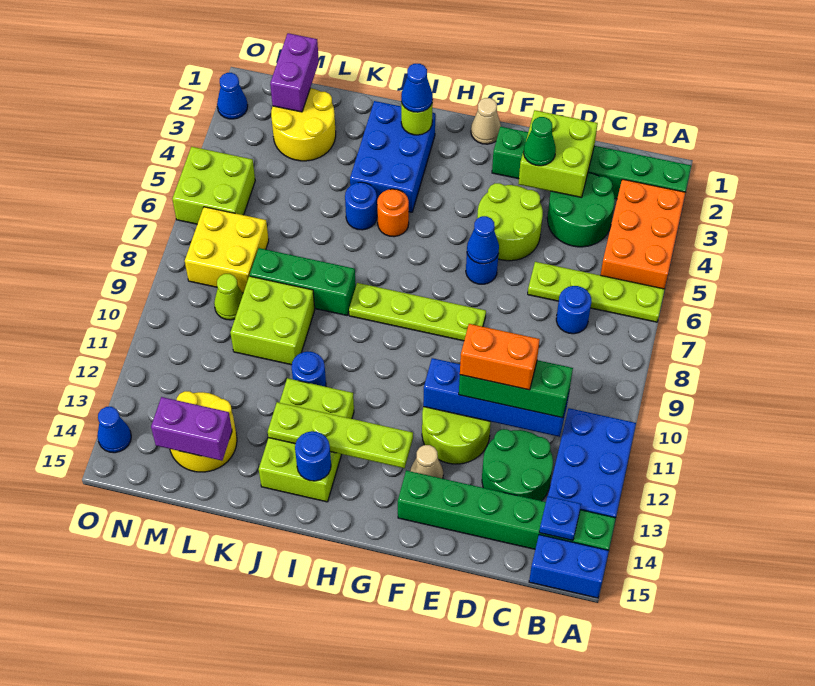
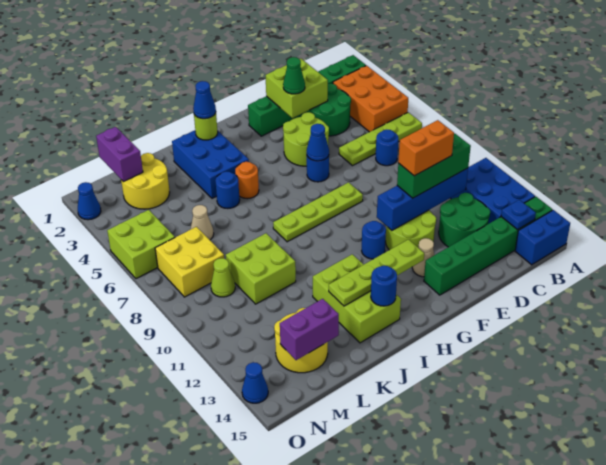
tan 1x1 cone [471,98,501,144] -> tan 1x1 cone moved to [191,205,214,240]
green 1x3 brick [250,248,356,315] -> none
blue 1x1 round brick [292,352,326,387] -> blue 1x1 round brick moved to [362,221,386,259]

